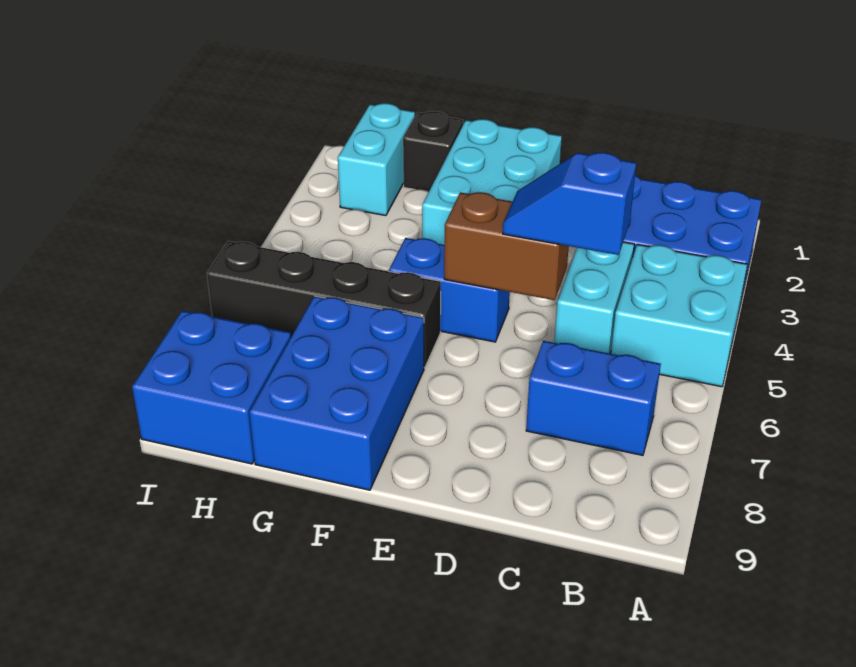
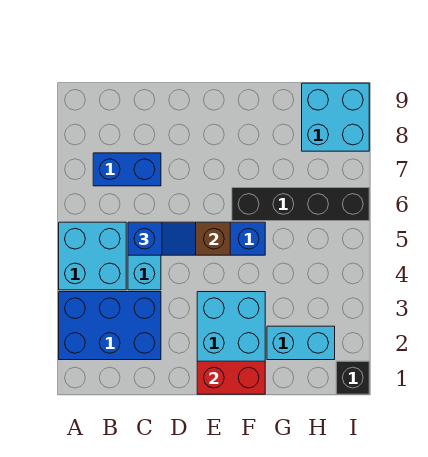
none -> red 1x2 brick [197,361,265,394]
blue 2x3 brick [249,296,424,490] -> none
black 1x1 brick [403,111,463,191] -> black 1x1 brick moved to [336,361,369,394]
cyan 1x2 brick [338,103,415,216] -> cyan 1x2 brick turned to [267,326,335,360]
blue 2x2 brick [132,311,291,464] -> cyan 2x2 brick [302,83,369,151]

